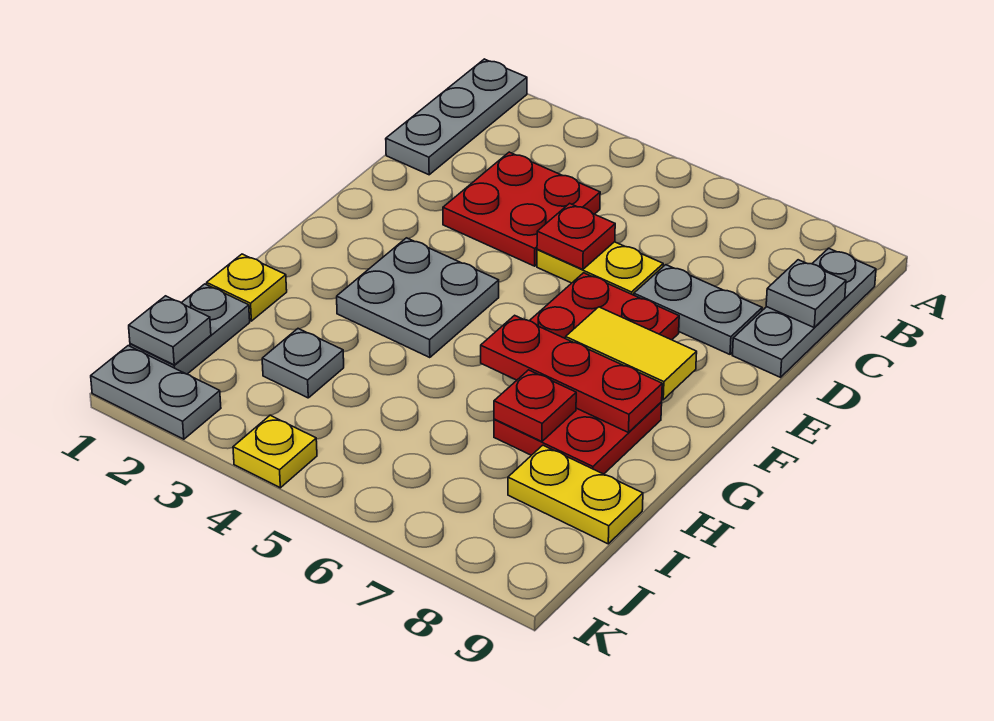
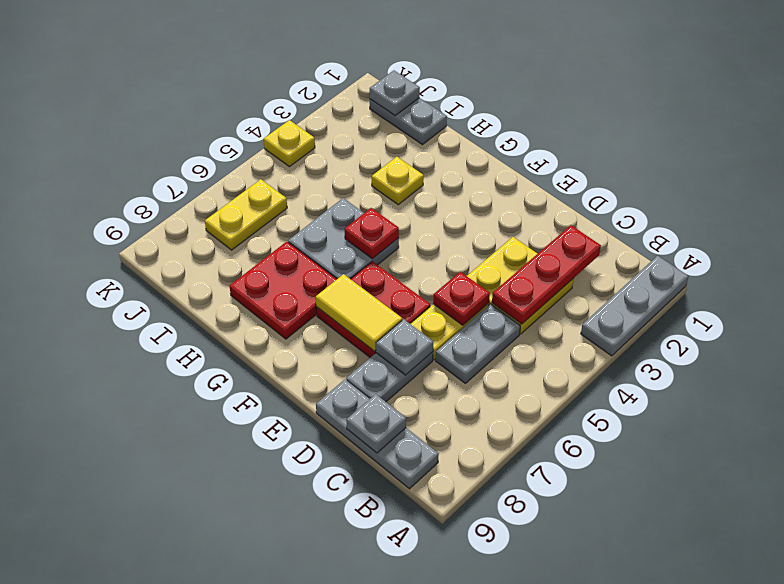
grey 1x3 plate [386,59,527,175] -> grey 1x3 plate turned to [581,256,689,356]
red 2x2 plate [443,152,600,266] -> yellow 2x2 plate [467,237,574,334]
grey 2x2 plate [337,238,499,358] -> grey 2x2 plate moved to [288,198,399,279]
yellow 1x2 tile [566,307,697,400] -> yellow 1x2 tile turned to [316,274,402,351]
red 1x3 plate [481,315,662,433] -> red 1x3 plate moved to [492,225,601,324]
yellow 1x1 plate [207,254,287,321] -> yellow 1x1 plate moved to [372,157,424,204]
red 1x1 plate [494,370,576,442] -> red 1x1 plate moved to [345,208,399,259]
grey 1x1 plate [262,329,344,398] -> grey 1x1 plate moved to [376,319,433,375]
yellow 1x2 plate [508,445,643,544] -> yellow 1x2 plate moved to [205,179,287,250]
grey 1x2 plate [91,346,221,439] -> grey 1x2 plate moved to [436,304,520,383]

